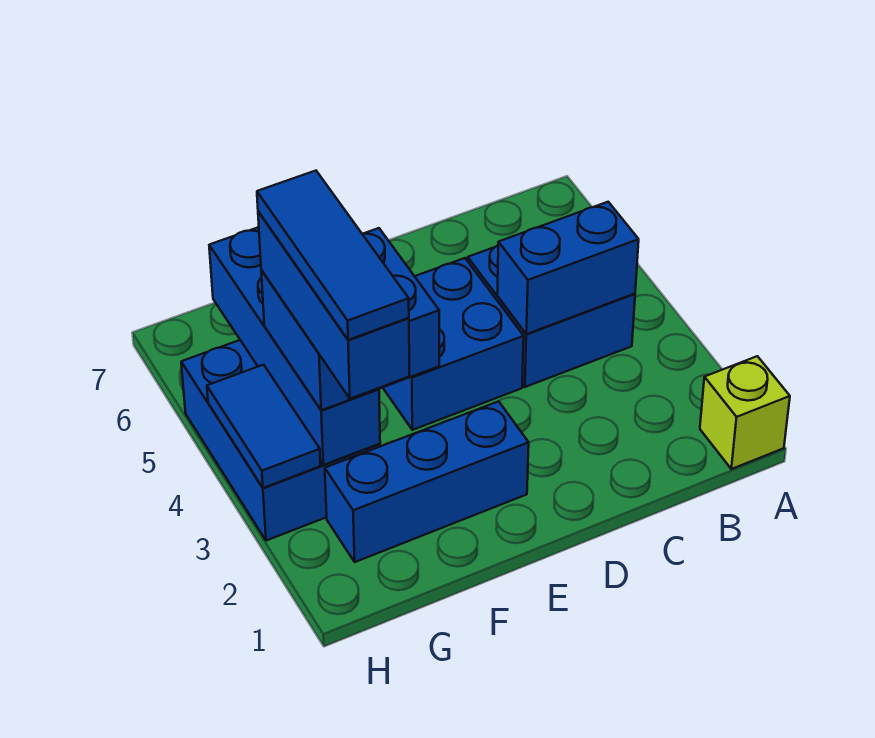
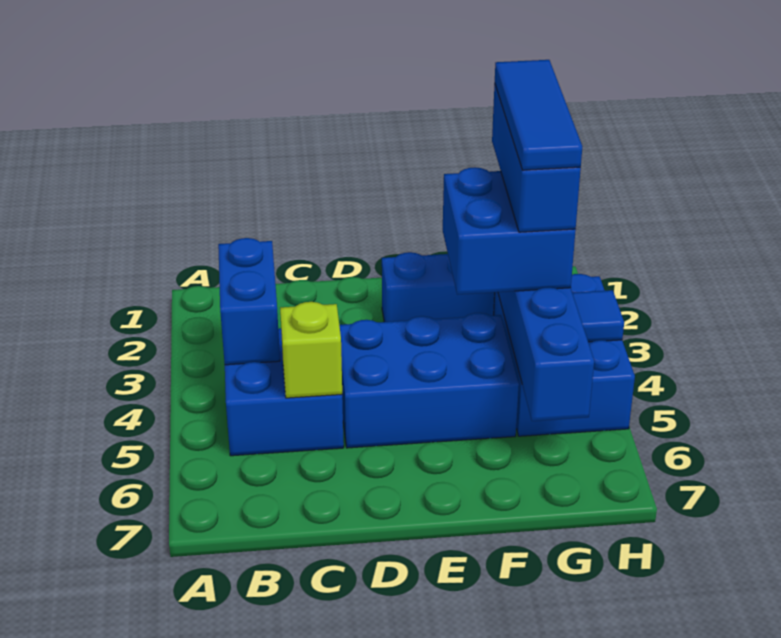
lime 1x1 brick [700,356,790,469] -> lime 1x1 brick moved to [280,302,342,398]
blue 1x2 brick [497,202,639,334] -> blue 1x2 brick turned to [218,238,280,365]
blue 2x2 brick [383,258,524,430] -> blue 2x3 brick [339,313,519,448]
blue 1x2 tile [207,365,320,488] -> blue 1x1 tile [572,290,624,342]

